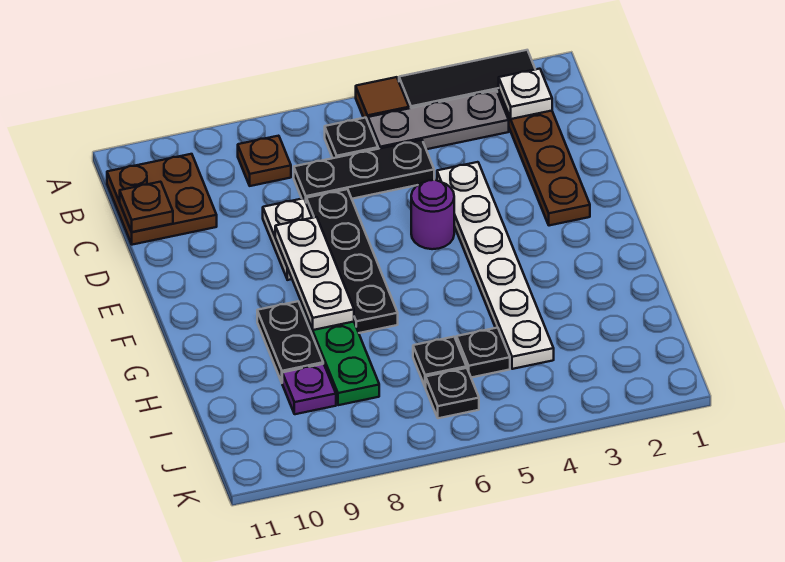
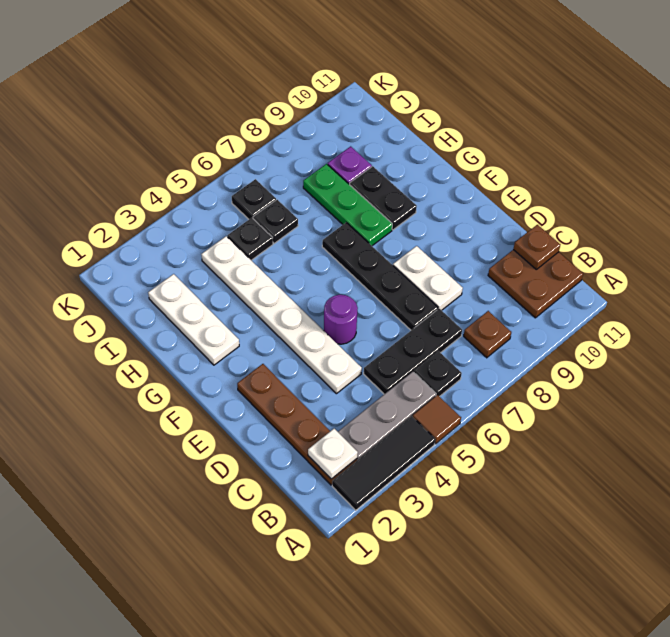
white 1x3 plate [275,217,354,330] -> white 1x3 plate moved to [148,274,239,365]

